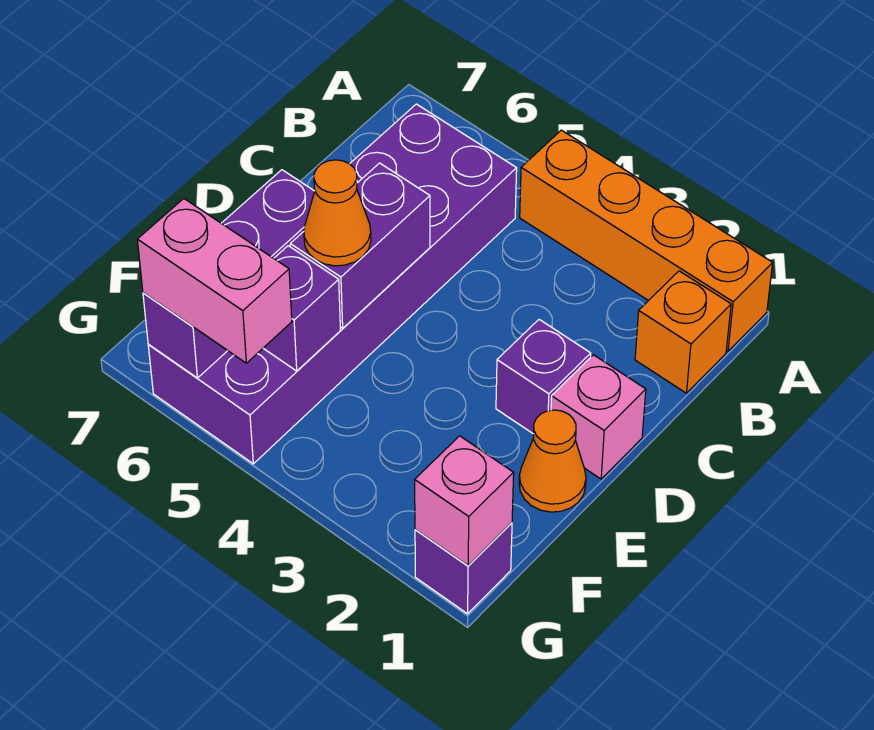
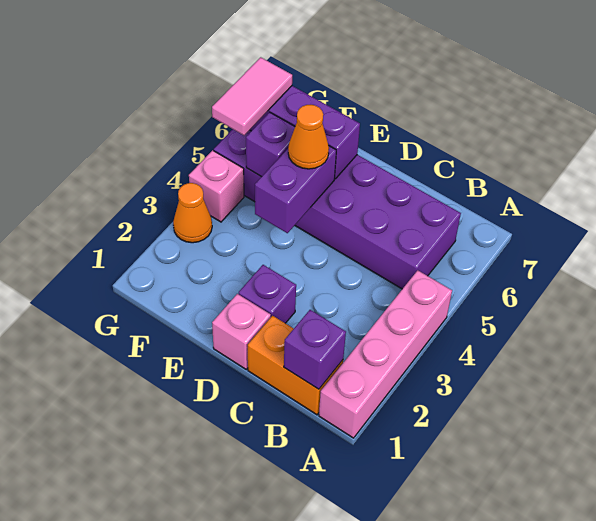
orange 1x4 brick [520,130,773,351] -> pink 1x4 brick [319,270,452,438]
orange 1x1 brick [635,271,731,393] -> orange 1x2 brick [248,316,343,415]
purple 1x2 brick [290,163,430,328] -> purple 1x2 brick turned to [255,145,336,233]
orange 1x1 cone [519,410,586,512] -> orange 1x1 cone moved to [173,183,212,243]
purple 1x1 brick [415,523,512,614] -> purple 1x1 brick moved to [284,310,346,389]
pink 1x1 brick [415,436,514,566] -> pink 1x1 brick moved to [189,150,244,222]
pink 1x2 brick [137,199,292,363] -> pink 1x2 tile [212,57,292,135]

